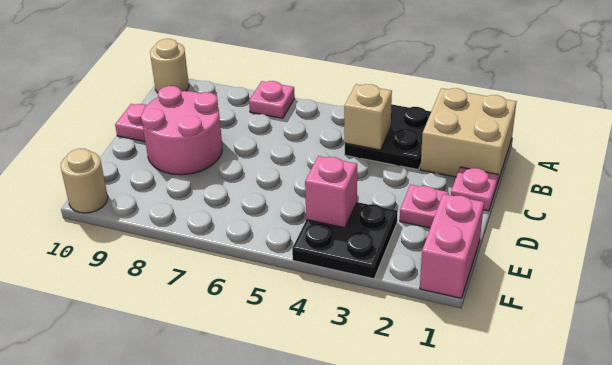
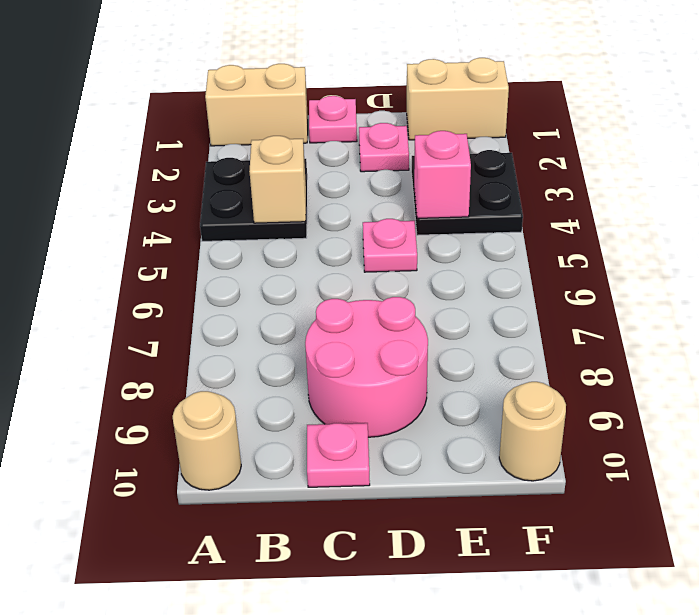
tan 2x2 brick [420,88,517,184] -> tan 1x2 brick [205,64,308,146]
pink 1x1 plate [249,81,295,118] -> pink 1x1 plate moved to [363,219,417,272]
pink 1x2 brick [420,194,484,298] -> tan 1x2 brick [407,58,509,140]

